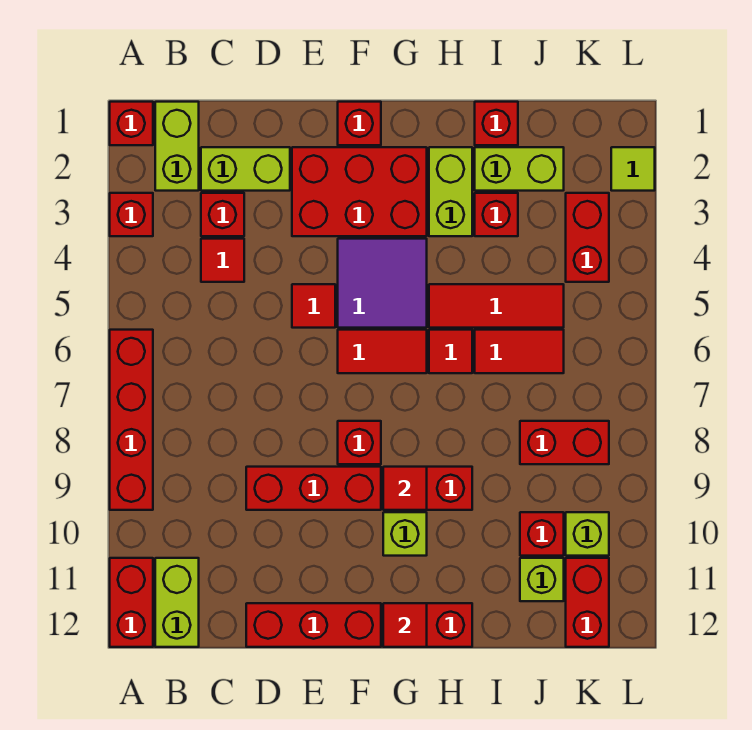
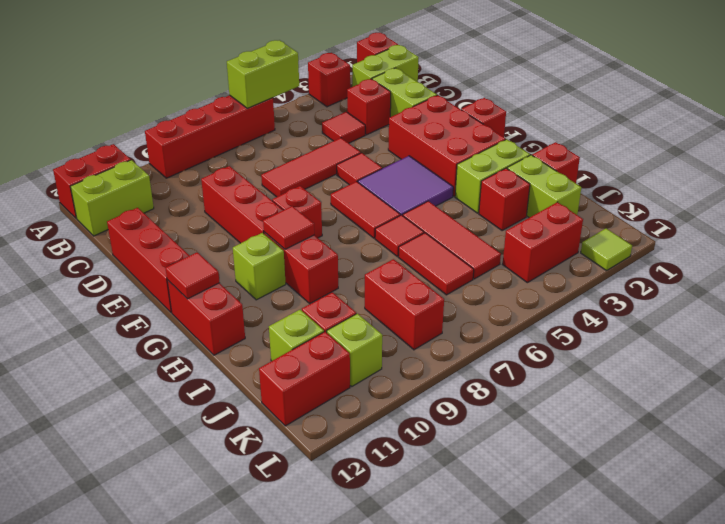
none -> lime 1x2 brick [227,40,299,108]
none -> red 1x3 tile [261,138,361,197]

